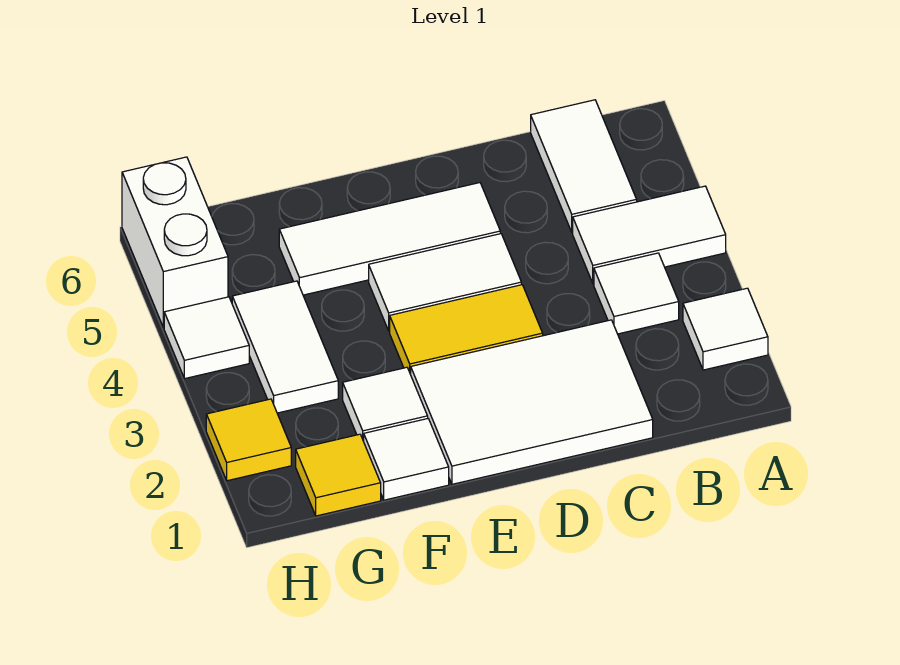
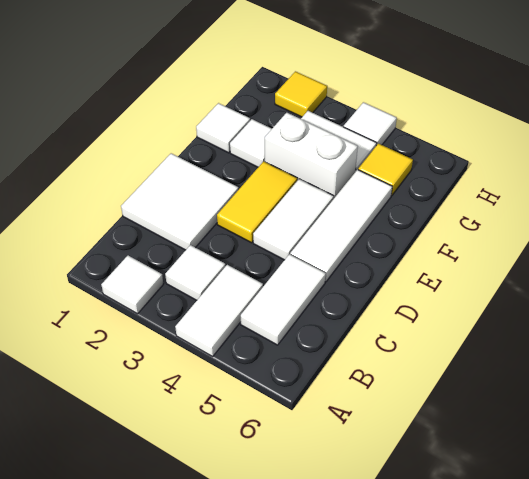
white 1x2 tile [531,100,637,233] -> white 1x2 tile turned to [241,254,326,345]
white 2x3 tile [411,320,653,484] -> white 2x2 tile [121,153,238,250]
yellow 1x1 tile [296,434,381,516] -> yellow 1x1 tile moved to [358,144,413,195]
white 1x2 brick [122,157,228,328] -> white 1x2 brick moved to [265,113,358,198]

